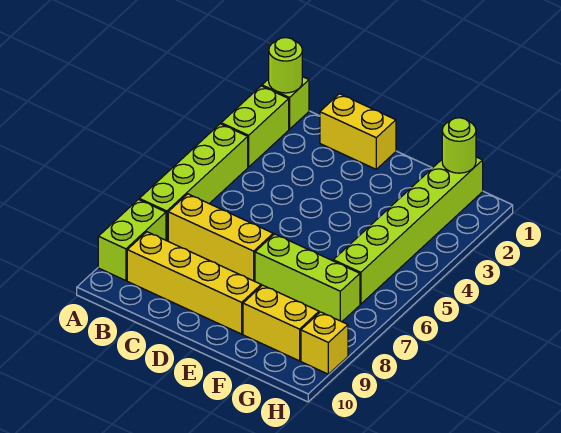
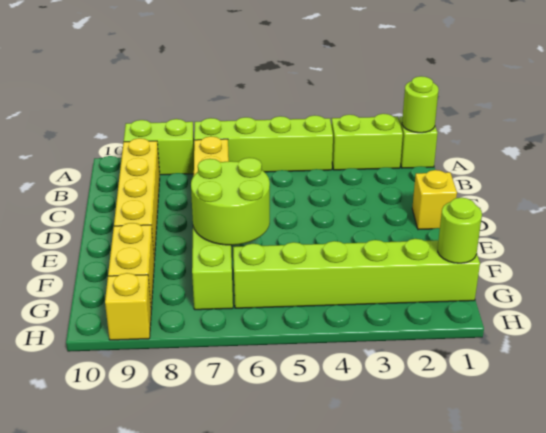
yellow 1x2 brick [320,94,396,169] -> yellow 1x1 brick [412,170,457,230]
none -> lime 2x2 round brick [191,158,270,245]

